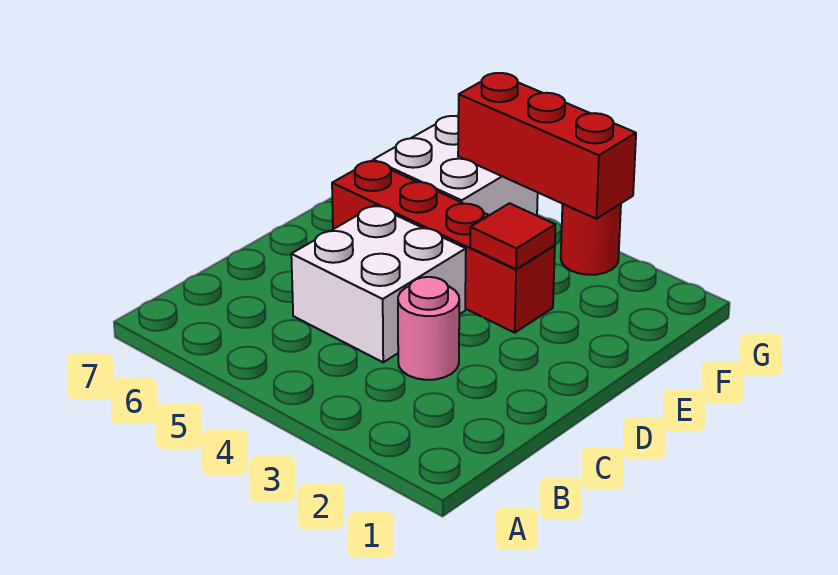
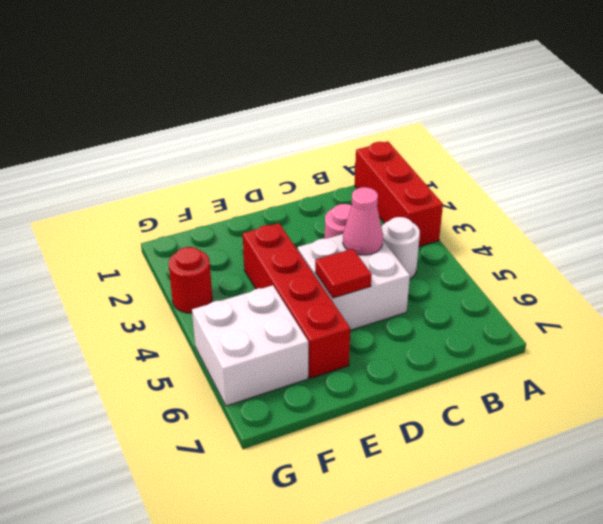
none -> white 1x1 round brick [382,217,420,279]
none -> pink 1x1 cone [343,187,383,255]
red 1x1 tile [470,203,556,269] -> red 1x1 tile moved to [315,249,372,298]
red 1x3 brick [458,73,636,219] -> red 1x3 brick moved to [355,141,443,246]

